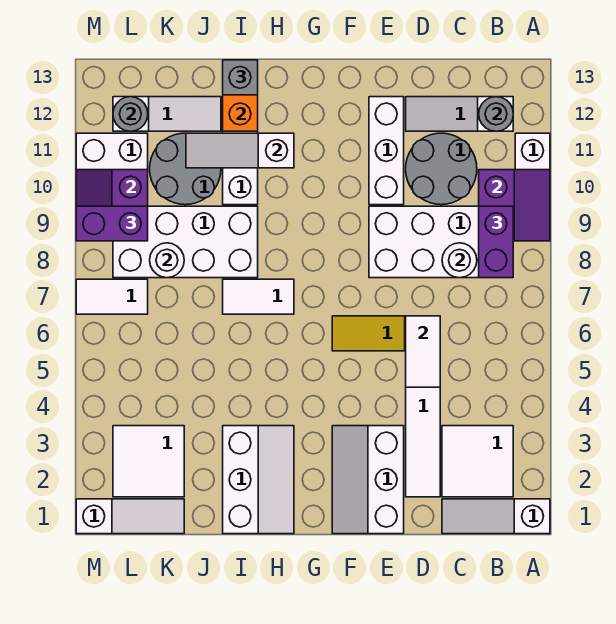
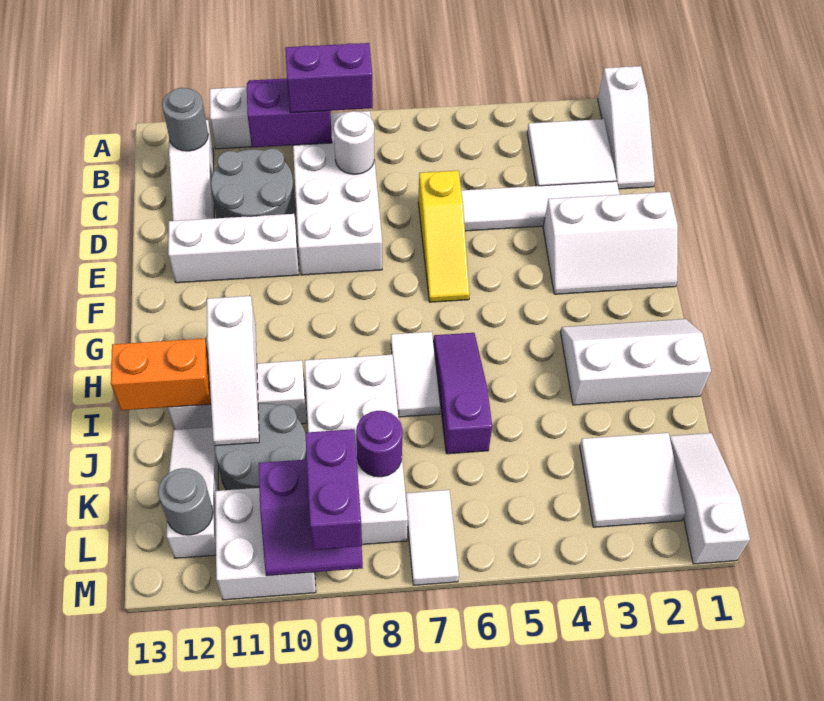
white 1x2 tile [406,316,440,387] -> none
none -> purple 1x3 slope [434,333,492,454]
grey 1x1 brick [223,60,258,95] -> none
white 1x1 round brick [150,243,184,278] -> purple 1x1 round brick [356,411,403,477]

